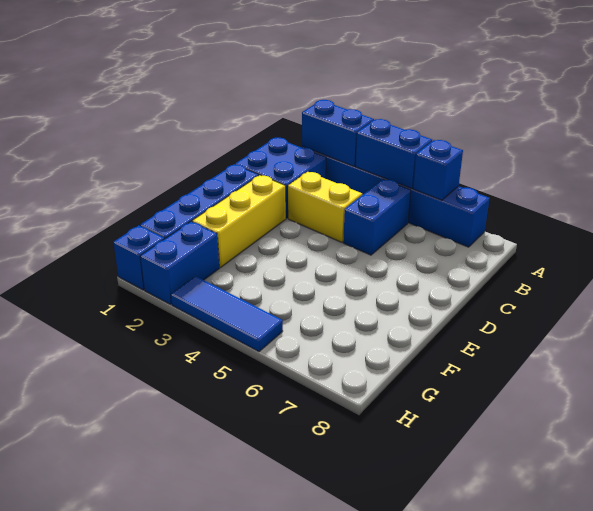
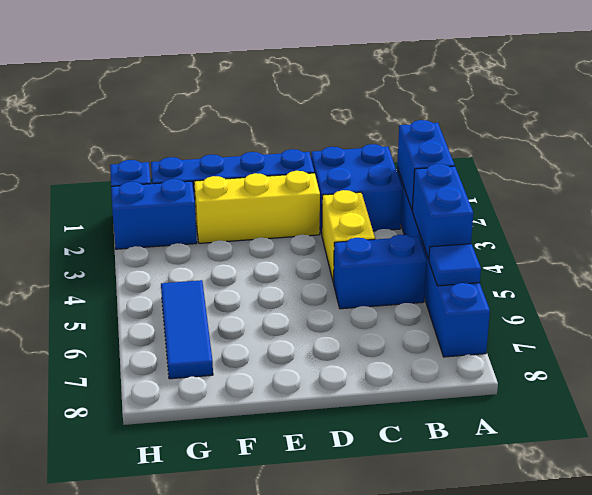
blue 1x1 brick [413,140,463,200] -> blue 1x1 tile [429,244,481,286]
blue 1x3 tile [171,276,283,352] -> blue 1x3 tile moved to [161,280,213,379]

